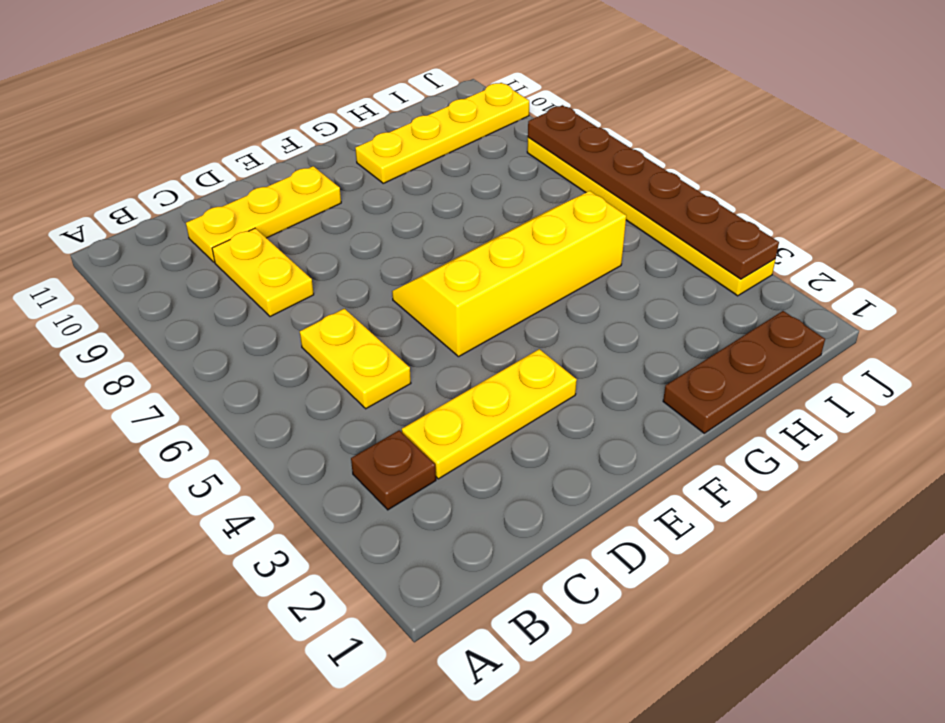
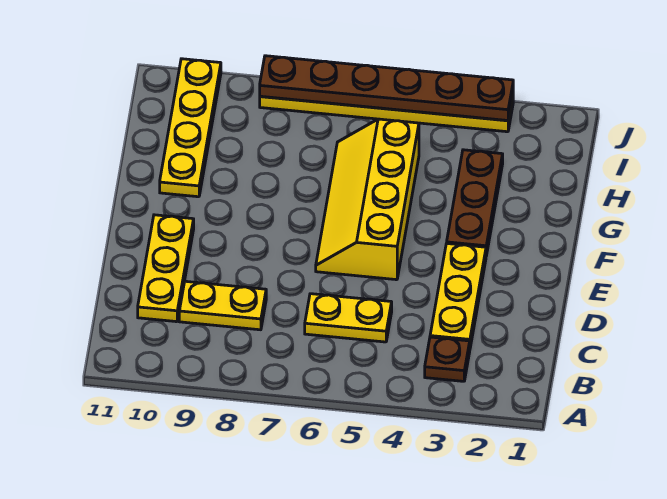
brown 1x3 plate [663,311,825,433] -> brown 1x3 plate moved to [447,150,503,256]

